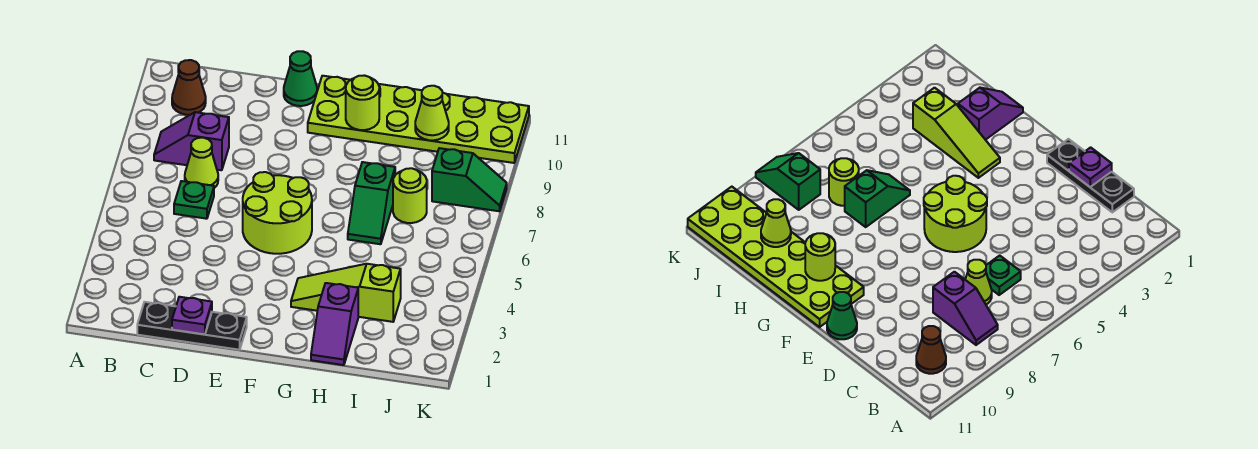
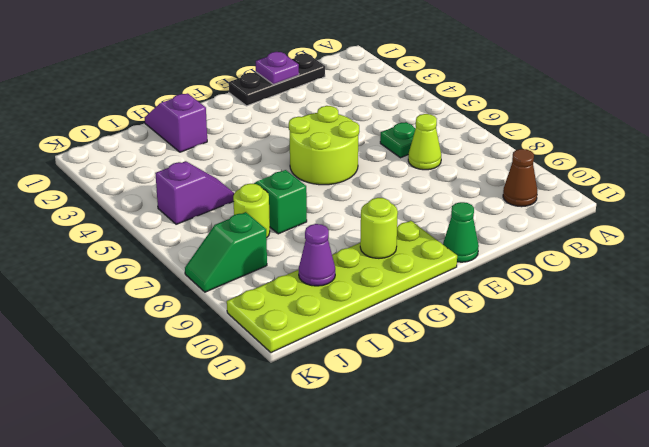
purple 1x2 slope [154,112,229,170] -> purple 1x2 slope moved to [155,161,234,224]
lime 1x3 slope [291,264,401,322] -> none
lime 1x1 cone [415,86,449,140] -> purple 1x1 cone [299,224,335,286]

